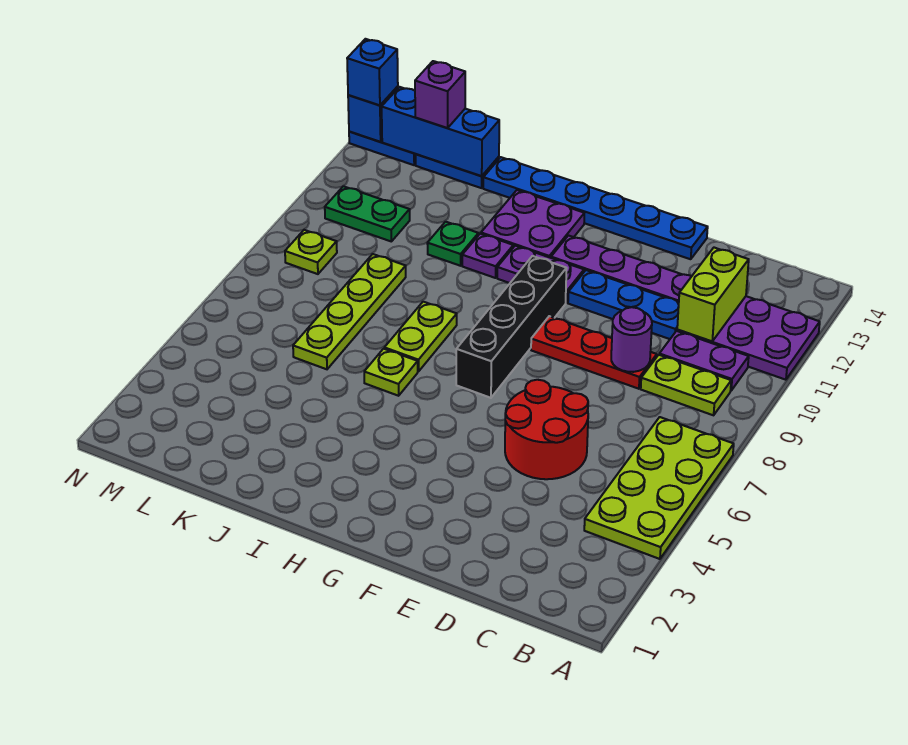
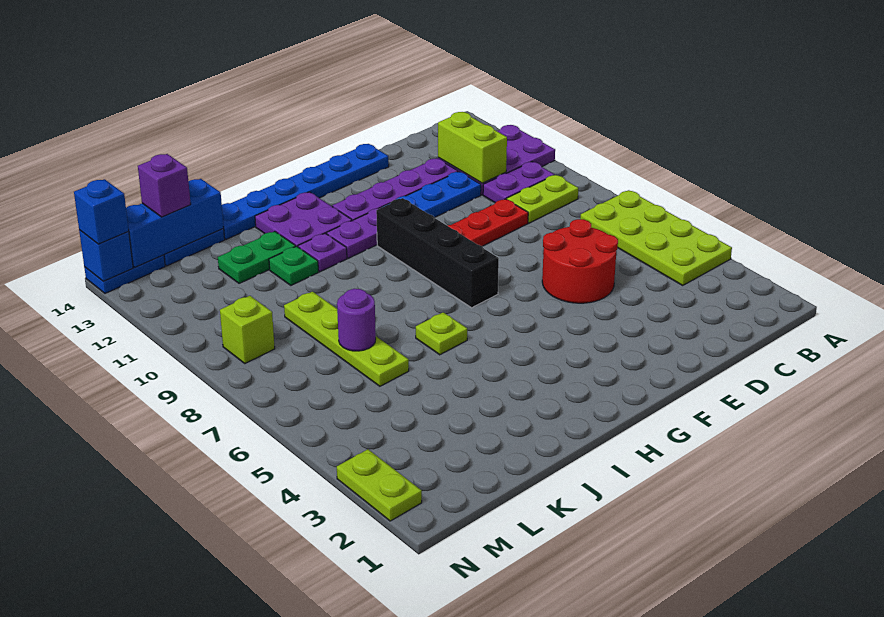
purple 1x1 round brick [611,307,652,372] -> purple 1x1 round brick moved to [337,289,376,351]
lime 1x2 plate [384,302,457,371] -> lime 1x2 plate moved to [337,449,422,521]
green 1x2 plate [325,186,410,241] -> green 1x2 plate moved to [218,231,296,283]
lime 1x1 plate [285,230,337,274] -> lime 1x1 brick [220,296,275,363]

